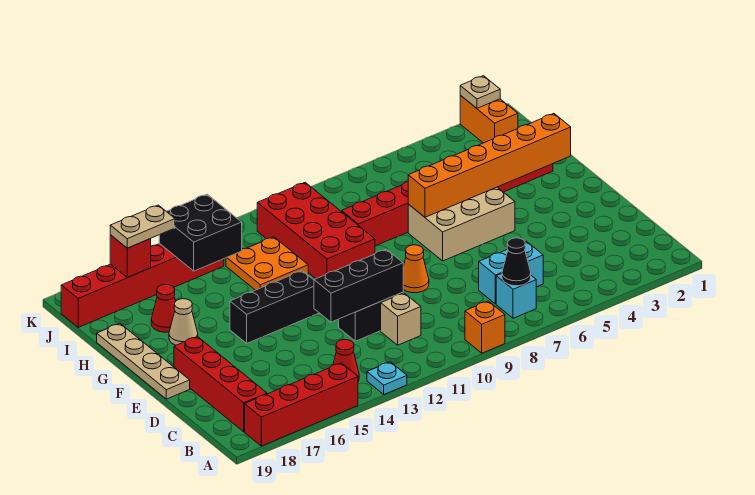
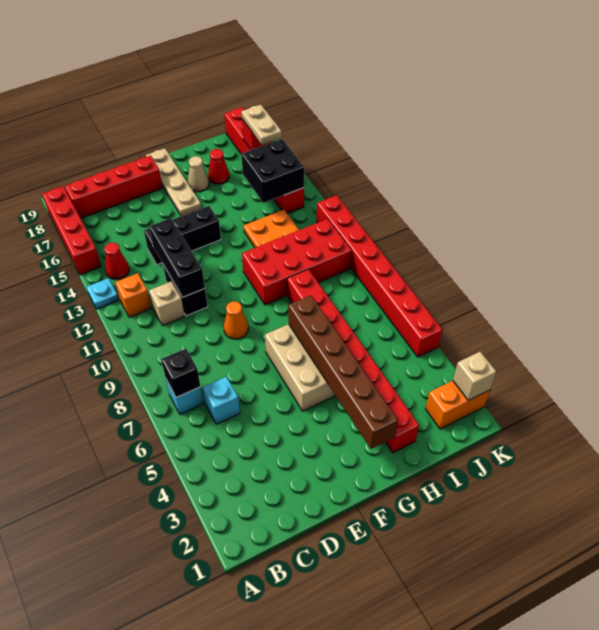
orange 1x1 brick [465,301,505,353] -> orange 1x1 brick moved to [115,273,151,317]
black 1x1 cone [502,238,531,286] -> black 1x1 brick [161,349,201,397]
cyan 1x2 brick [479,241,543,304] -> cyan 1x1 brick [203,377,240,424]
tan 1x4 plate [97,324,190,399] -> tan 1x4 plate turned to [146,148,202,216]
black 1x3 brick [230,271,319,343] -> black 1x3 brick turned to [144,206,221,265]
orange 1x6 brick [408,114,571,217] -> brown 1x6 brick [288,295,398,449]
tan 1x1 plate [460,76,500,108] -> tan 1x1 brick [453,352,496,401]
none -> red 1x8 brick [317,195,442,357]

